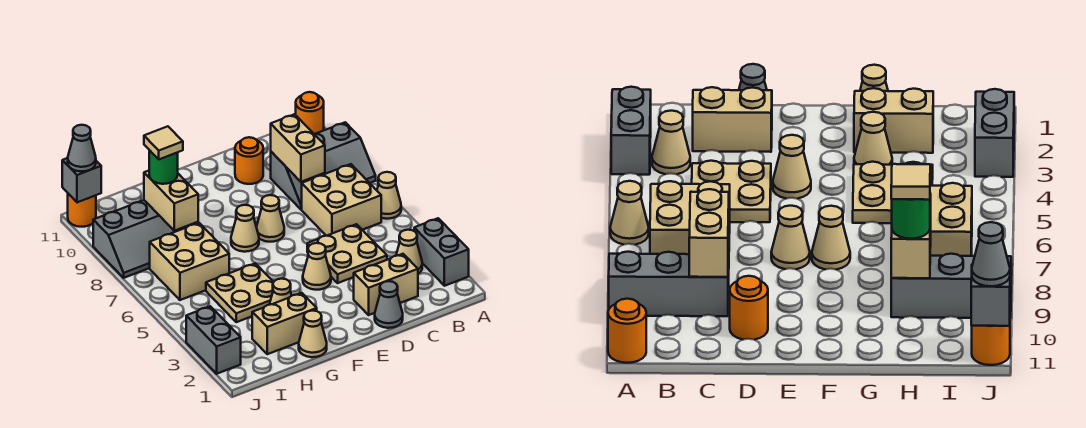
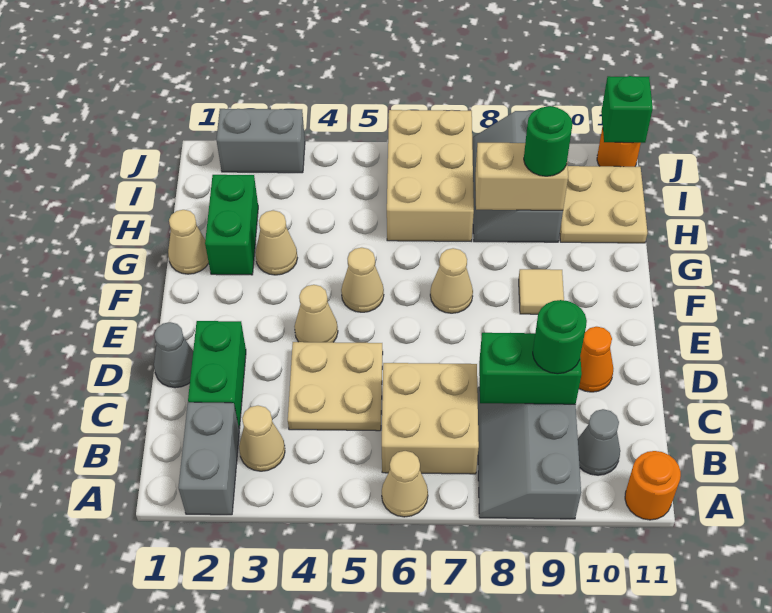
grey 1x2 brick [414,218,469,286] -> grey 1x2 brick turned to [178,402,239,515]
tan 1x2 brick [353,254,418,315] -> green 1x2 brick [188,321,246,429]
tan 1x2 brick [271,114,325,182] -> green 1x2 brick [479,333,582,404]
none -> green 1x1 round brick [533,300,587,374]
orange 1x1 round brick [235,137,263,184] -> orange 1x1 cone [579,327,613,392]
tan 1x1 cone [256,195,284,242] -> tan 1x1 cone moved to [341,248,384,312]
tan 1x2 brick [252,293,317,354] -> green 1x2 brick [205,175,258,275]
tan 2x2 plate [206,263,274,322] -> tan 2x2 plate moved to [560,166,647,243]
tan 2x2 brick [150,223,229,300] -> tan 2x3 brick [387,110,474,241]
tan 1x1 tile [144,126,183,159] -> tan 1x1 tile moved to [519,269,564,314]
grey 1x1 brick [62,158,101,202] -> green 1x1 brick [601,76,653,143]
grey 1x1 cone [68,125,96,171] -> grey 1x1 cone moved to [578,409,620,475]

